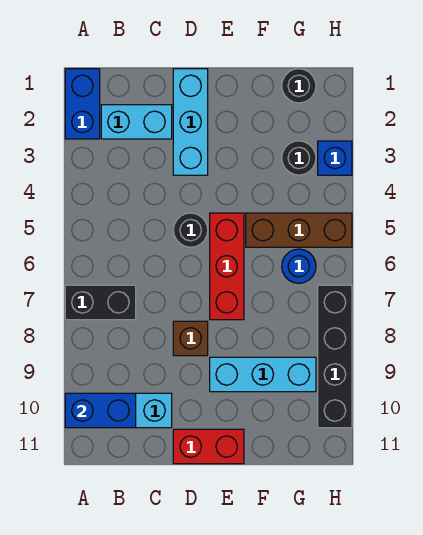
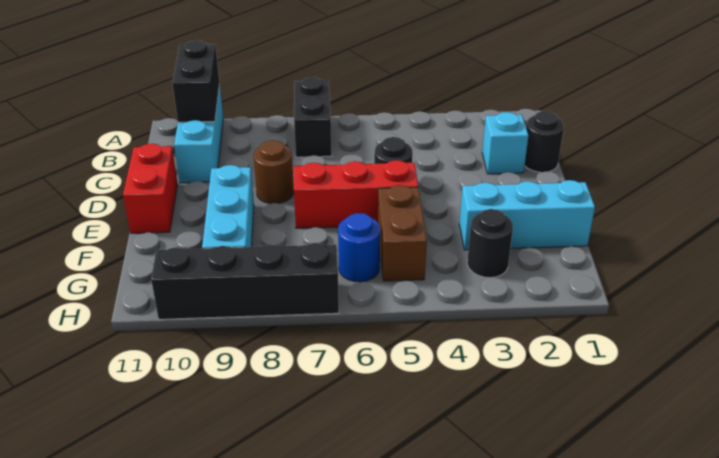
blue 1x2 brick [65,69,100,139] -> none
blue 1x2 brick [65,393,136,428] -> black 1x2 brick [172,40,219,122]
cyan 1x2 brick [101,105,172,139] -> cyan 1x1 brick [482,112,528,174]
cyan 1x3 brick [173,69,208,175] -> cyan 1x3 brick moved to [459,180,595,250]
brown 1x1 brick [173,321,208,356] -> brown 1x1 round brick [253,140,294,204]
brown 1x3 brick [246,213,352,247] -> brown 1x2 brick [378,185,427,281]
black 1x1 round brick [282,69,316,103] -> black 1x1 round brick moved to [525,111,564,172]
blue 1x1 brick [318,141,352,175] -> none

